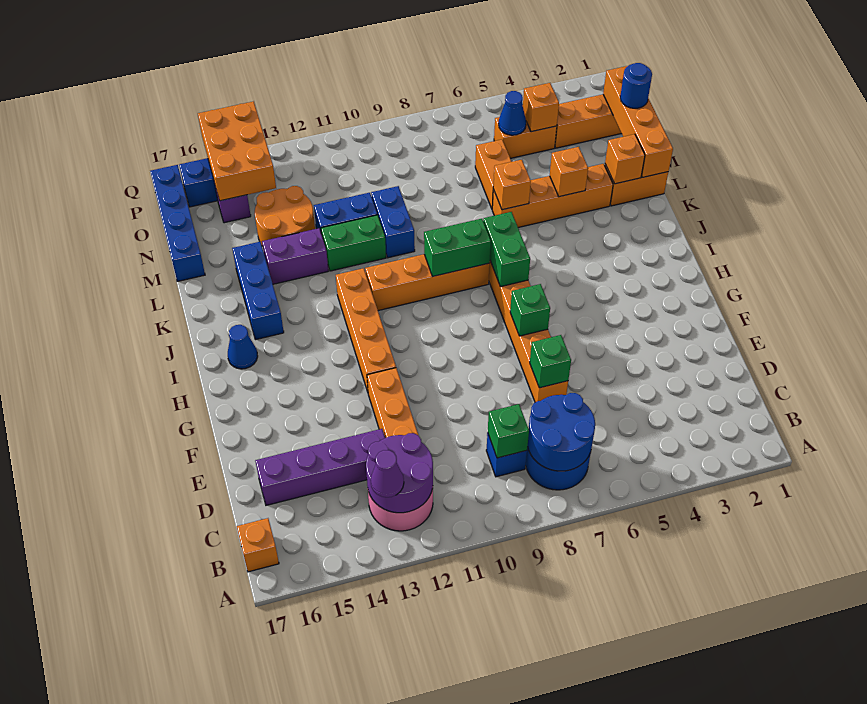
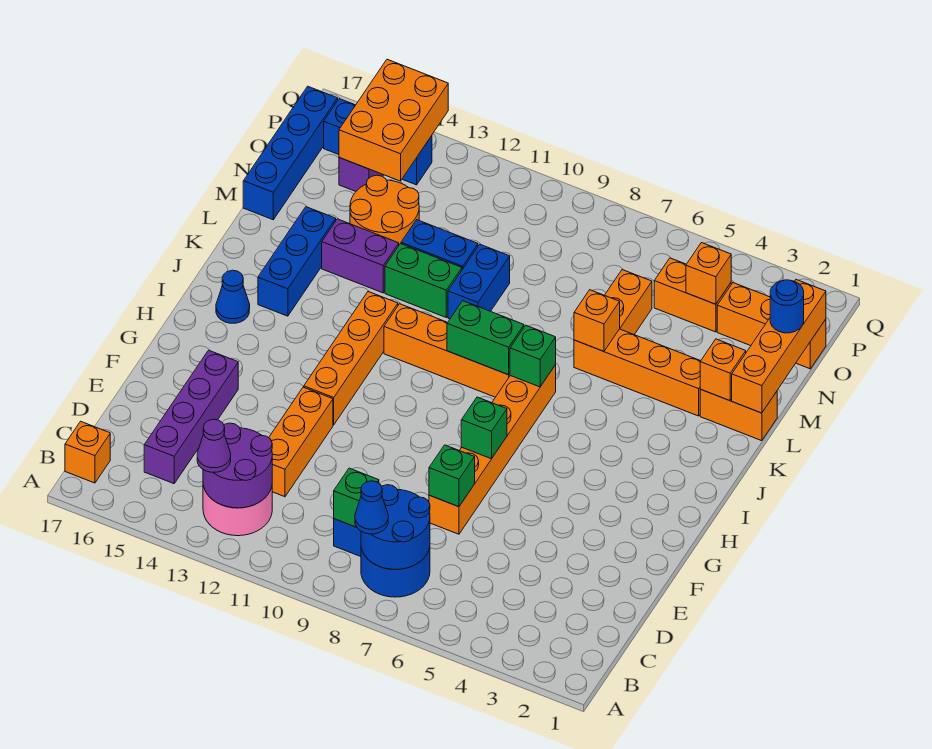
purple 1x4 brick [255,429,385,505] -> purple 1x4 brick turned to [144,350,238,484]
green 1x2 brick [483,212,530,287] -> green 1x1 brick [510,325,556,387]
orange 1x1 brick [550,147,588,197] -> none
blue 1x1 cone [499,91,526,135] -> blue 1x1 cone moved to [355,481,388,534]

